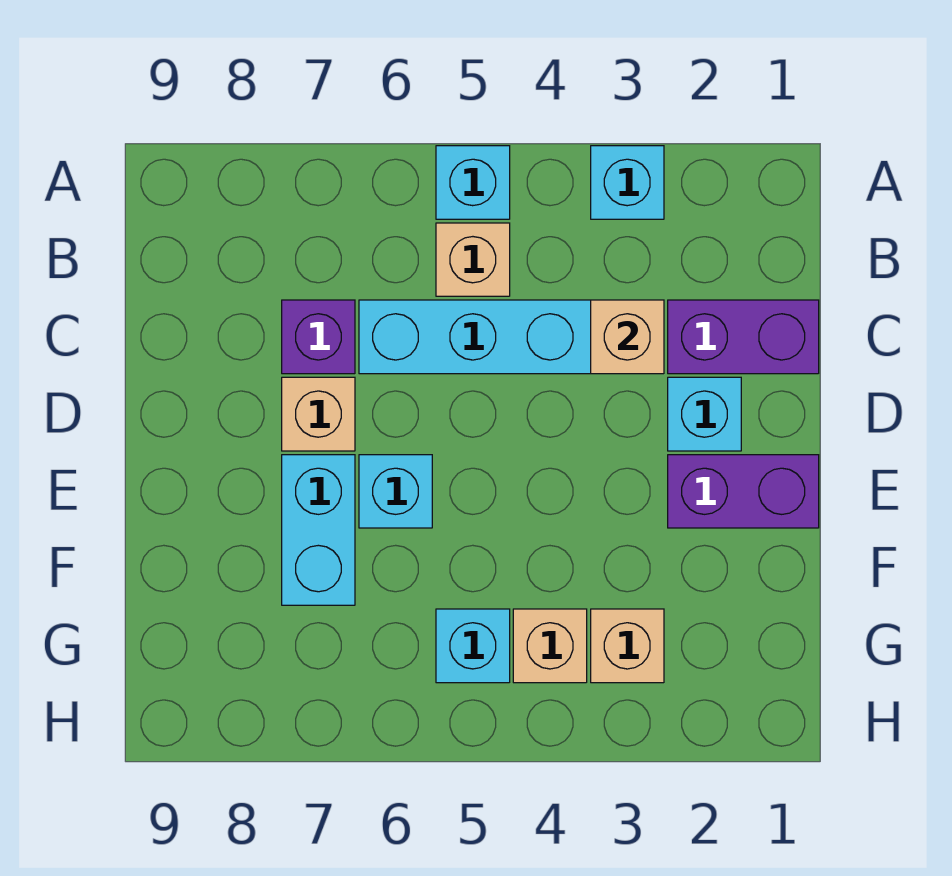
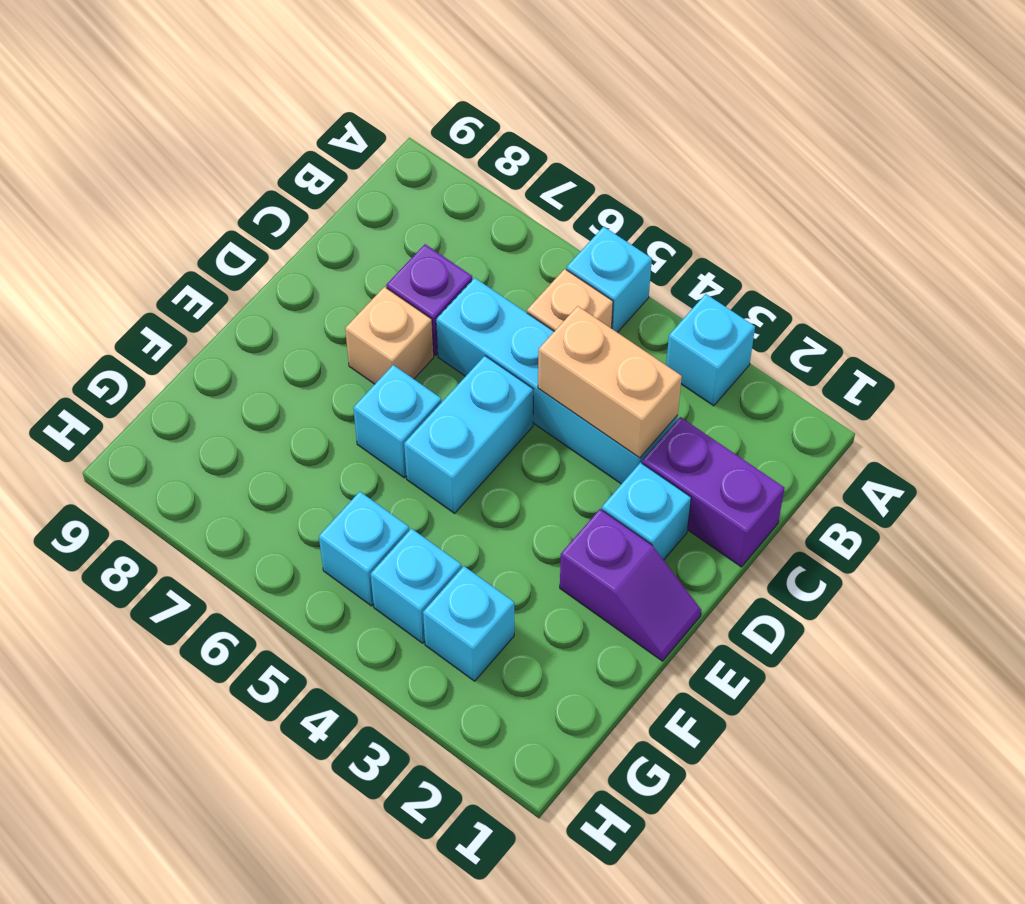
tan 1x1 brick [591,300,664,374] -> tan 1x2 brick [538,306,682,458]
purple 1x2 brick [668,455,819,528] -> purple 1x2 slope [560,509,701,661]
cyan 1x2 brick [282,455,355,605] -> cyan 1x2 brick moved to [404,356,533,513]
tan 1x1 brick [591,609,664,683] -> cyan 1x1 brick [423,566,514,681]
tan 1x1 brick [513,609,587,683] -> cyan 1x1 brick [371,529,461,643]

